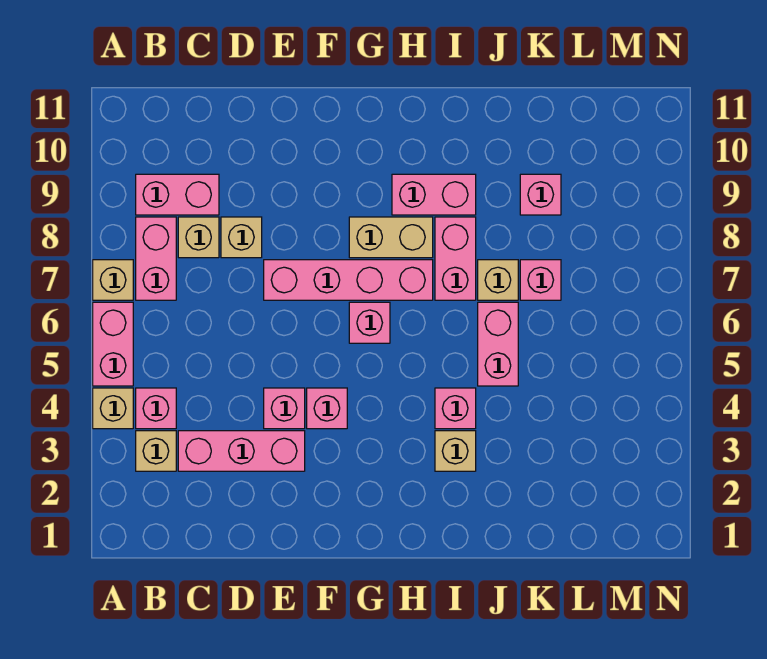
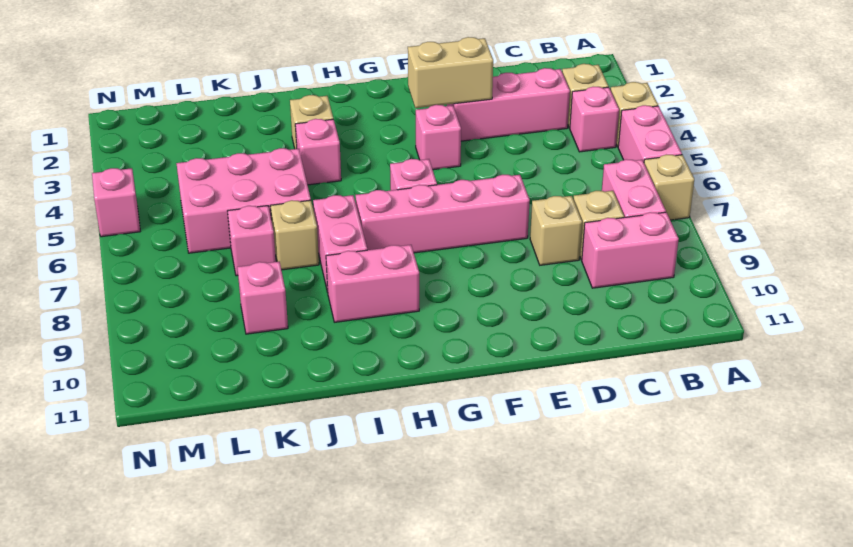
pink 1x1 brick [264,388,305,429] -> pink 1x1 brick moved to [92,168,140,237]
tan 1x2 brick [349,217,433,258] -> tan 1x2 brick moved to [408,37,493,108]
pink 1x2 brick [478,302,518,386] -> pink 2x3 brick [176,148,311,253]

